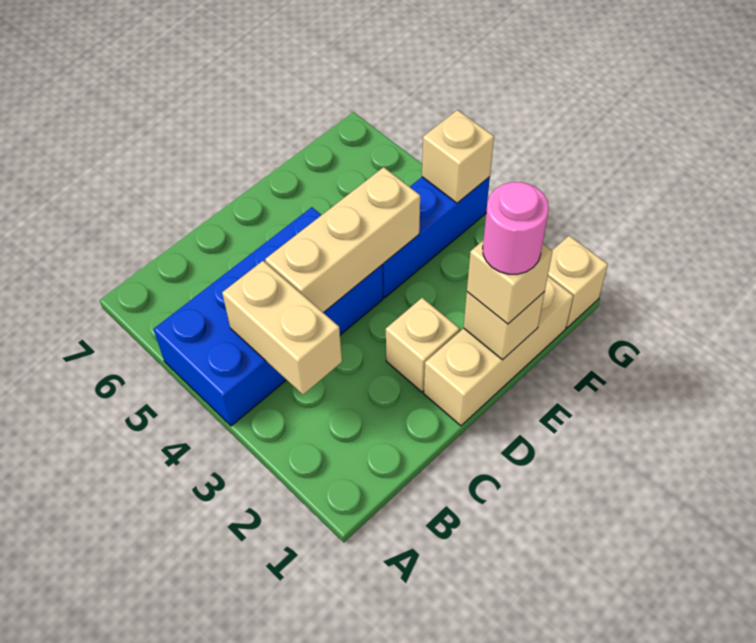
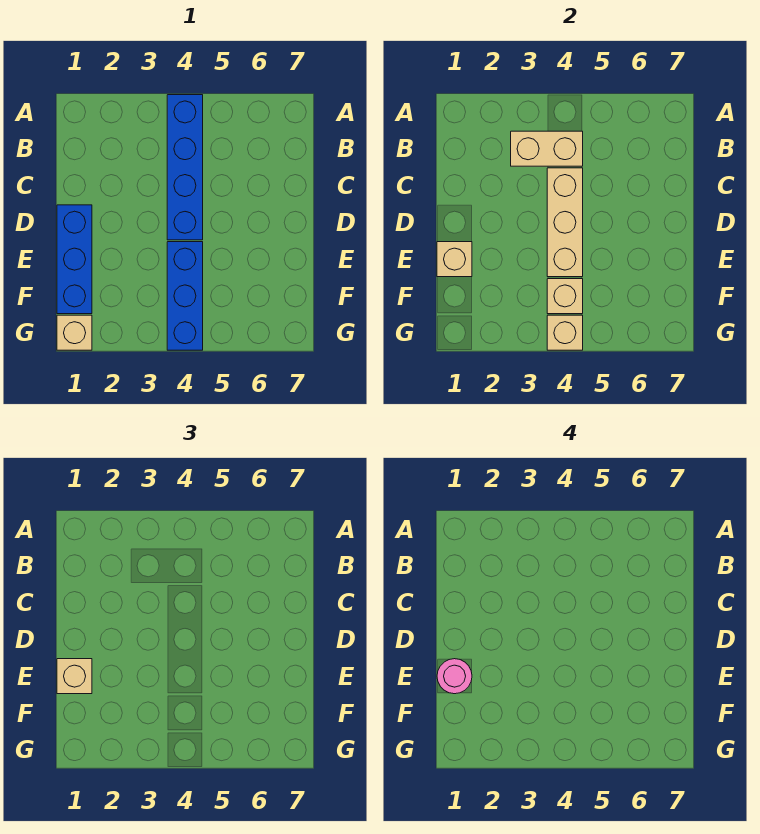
blue 2x4 brick [154,207,383,426] -> blue 1x4 brick [167,95,203,240]
tan 1x3 brick [424,277,573,426] -> blue 1x3 brick [57,205,92,314]
tan 1x1 brick [386,298,460,392] -> tan 1x1 brick moved to [547,279,583,314]

